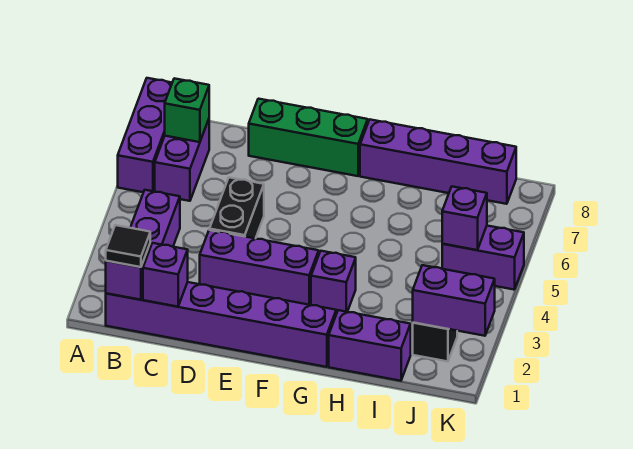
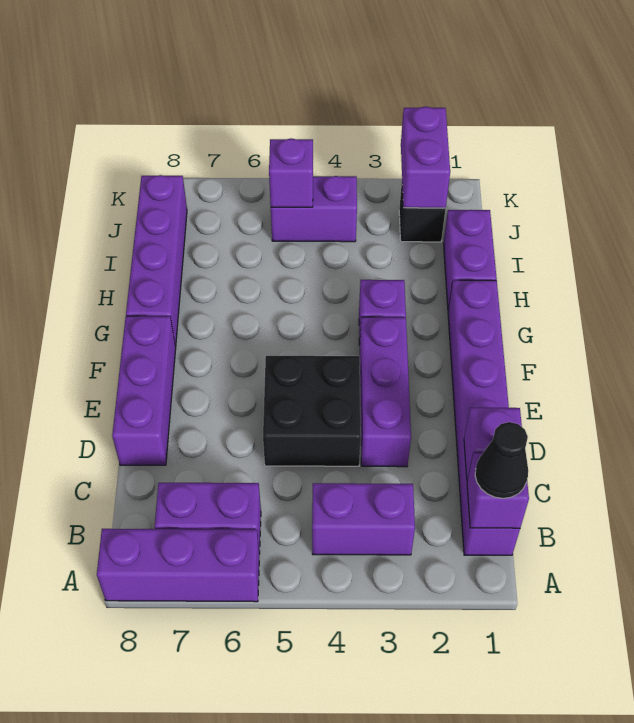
black 1x1 tile [106,225,150,267] -> black 1x1 cone [475,422,528,498]
green 1x1 brick [165,78,209,142] -> none
black 1x2 brick [209,178,264,238] -> black 2x2 brick [263,356,361,466]
green 1x3 brick [249,99,368,176] -> purple 1x3 brick [112,316,176,465]
purple 1x2 brick [442,226,524,290] -> purple 1x2 brick turned to [271,176,357,242]

